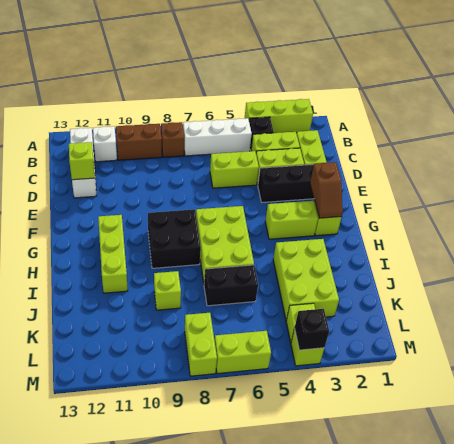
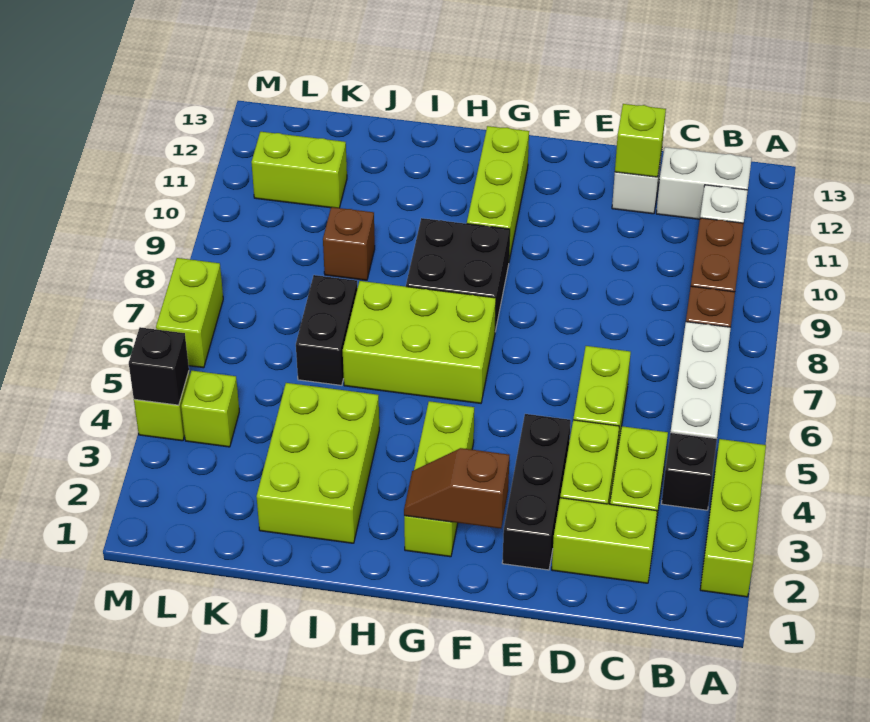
lime 1x3 brick [98,215,128,293] -> lime 1x3 brick turned to [467,126,529,260]
lime 2x3 brick [273,239,339,320] -> lime 2x3 brick turned to [256,383,379,543]
lime 1x1 brick [154,271,181,310] -> brown 1x1 brick [323,207,375,280]
lime 1x2 brick [185,313,217,376] -> lime 1x2 brick moved to [251,132,347,208]

